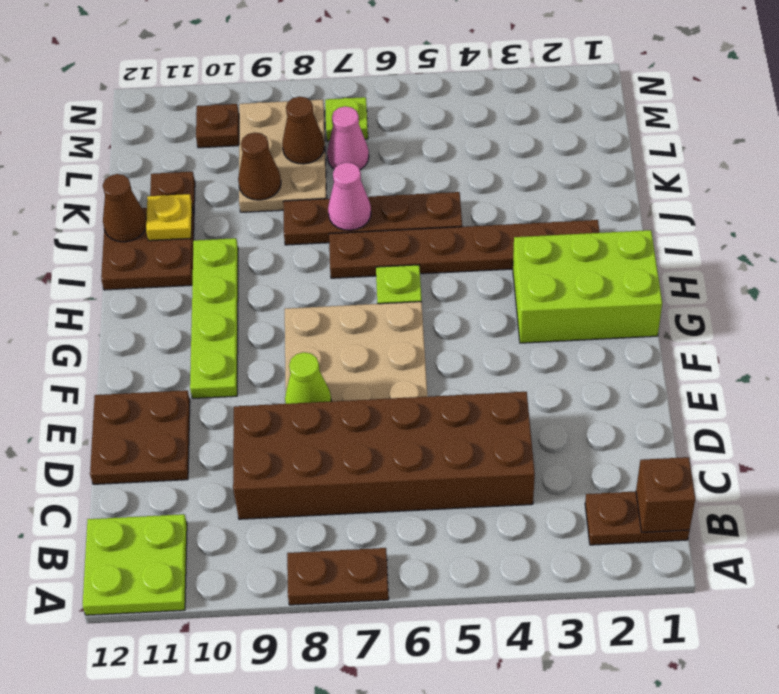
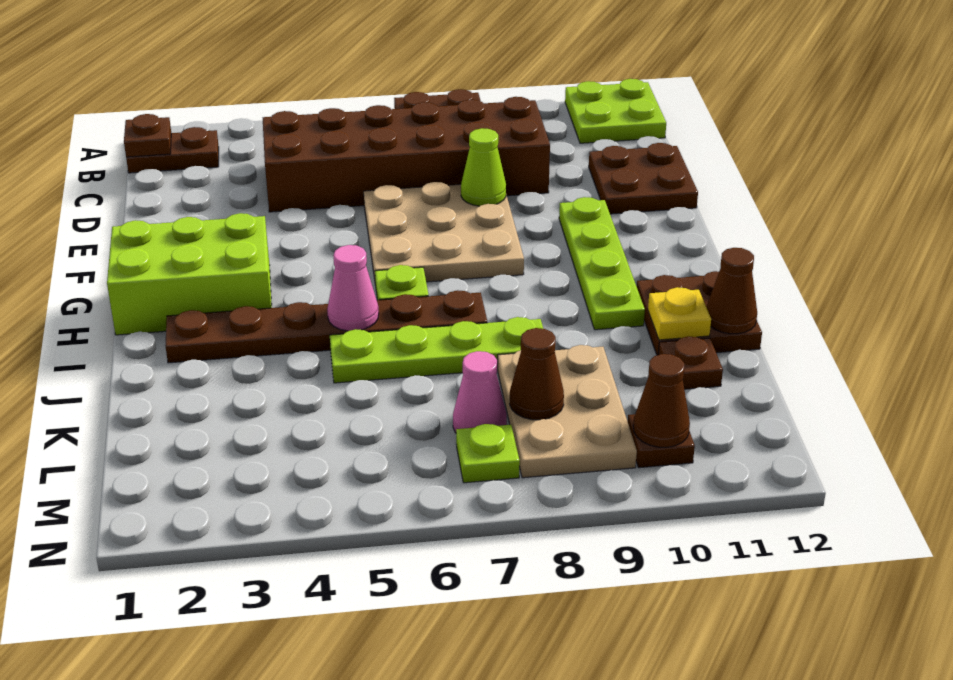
brown 1x1 brick [636,457,695,532] -> brown 1x1 plate [124,114,171,157]
brown 1x4 plate [283,192,462,245] -> lime 1x4 plate [330,317,543,383]
pink 1x1 cone [328,162,371,230] -> pink 1x1 cone moved to [327,245,379,331]
brown 1x1 cone [238,132,281,200] -> brown 1x1 cone moved to [633,354,690,447]

